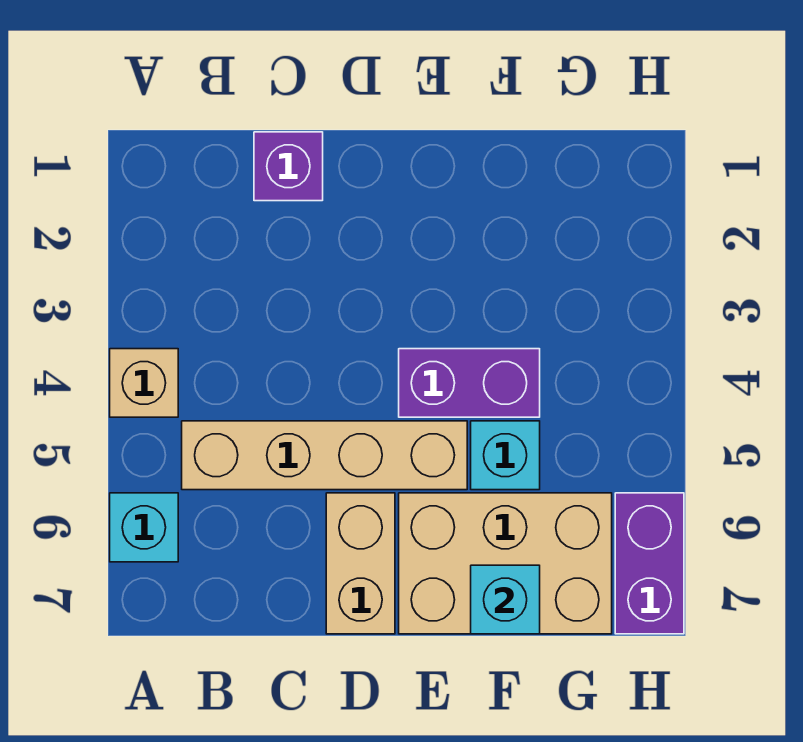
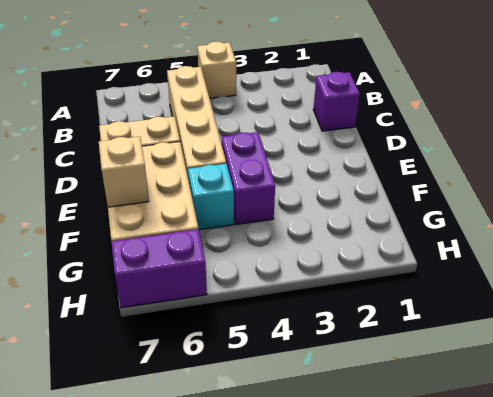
cyan 1x1 brick [110,493,178,562] -> none
cyan 1x1 brick [471,565,540,634] -> tan 1x1 brick [99,137,149,207]

